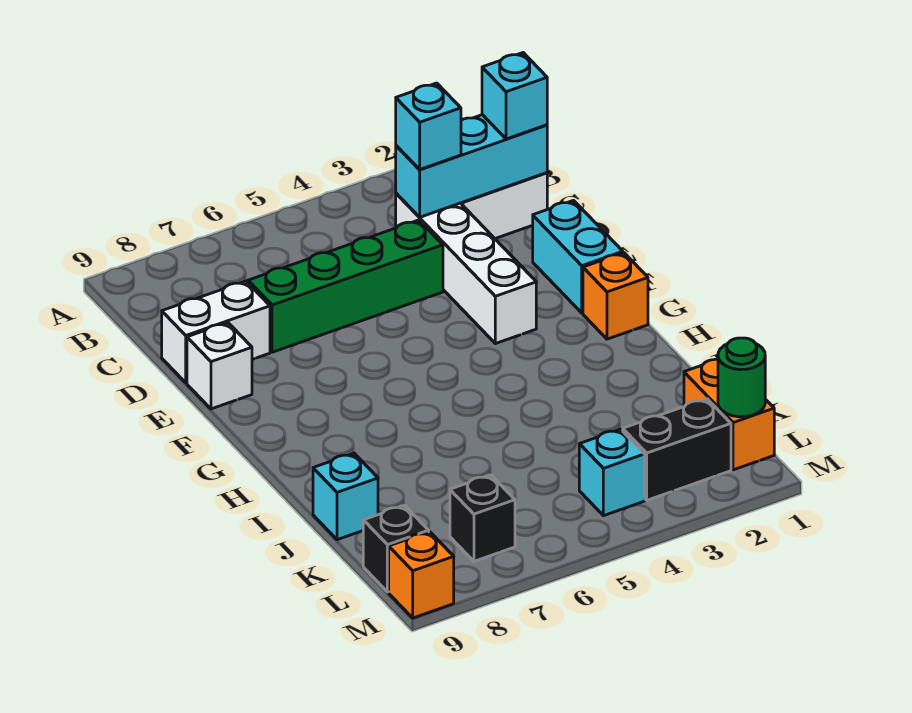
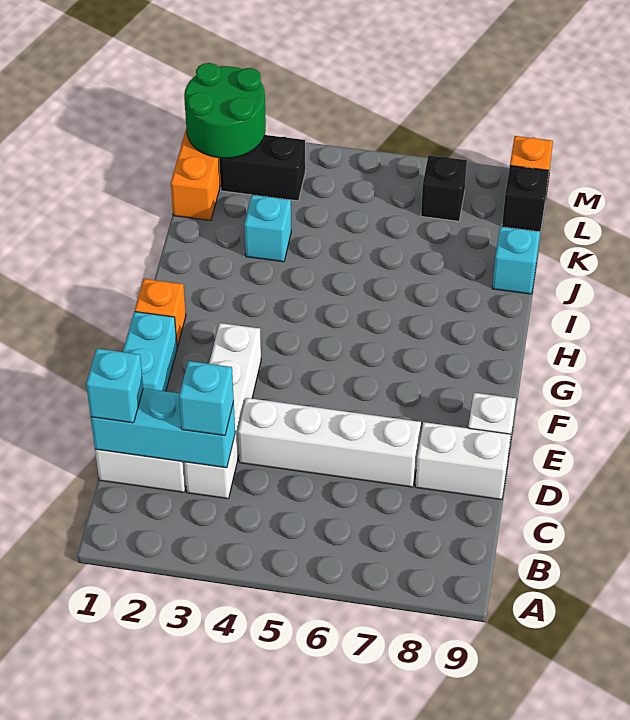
green 1x4 brick [248,220,443,352] -> white 1x4 brick [238,398,421,487]
green 1x1 round brick [718,338,765,417] -> green 2x2 round brick [184,63,266,158]
cyan 1x1 brick [579,429,645,516] -> cyan 1x1 brick moved to [244,195,291,262]

